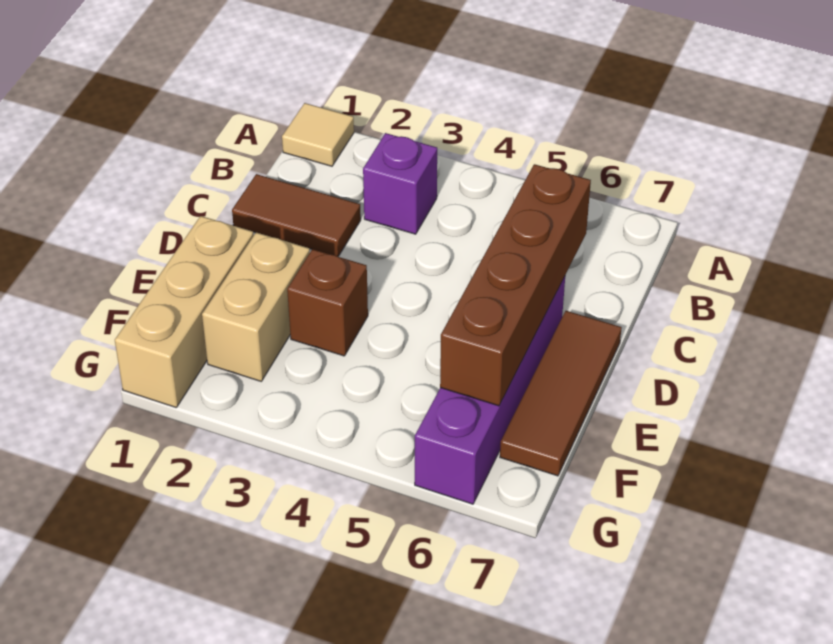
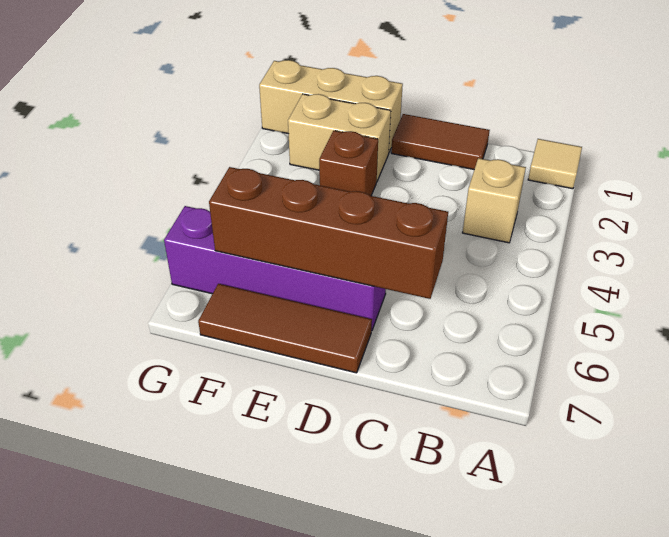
purple 1x1 brick [363,133,437,234] -> tan 1x1 brick [463,158,526,243]
brown 1x2 tile [232,174,361,256] -> brown 1x2 tile turned to [391,114,490,169]

